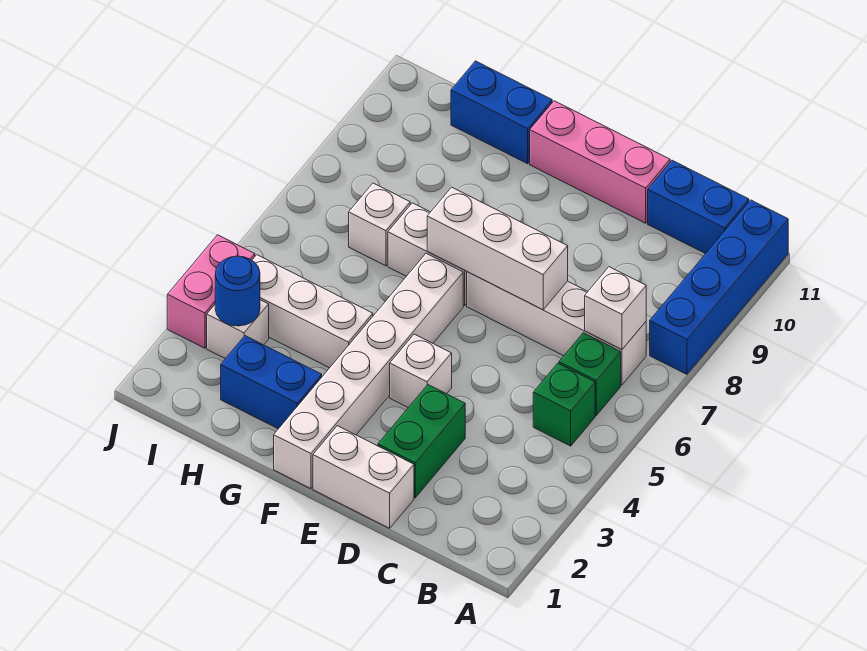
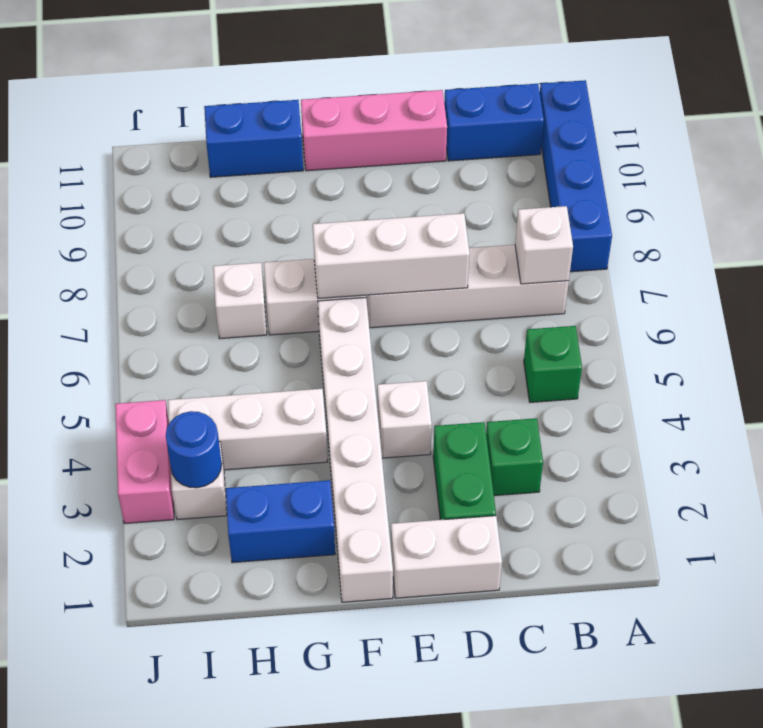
green 1x1 brick [559,333,621,415] -> green 1x1 brick moved to [486,418,543,496]

